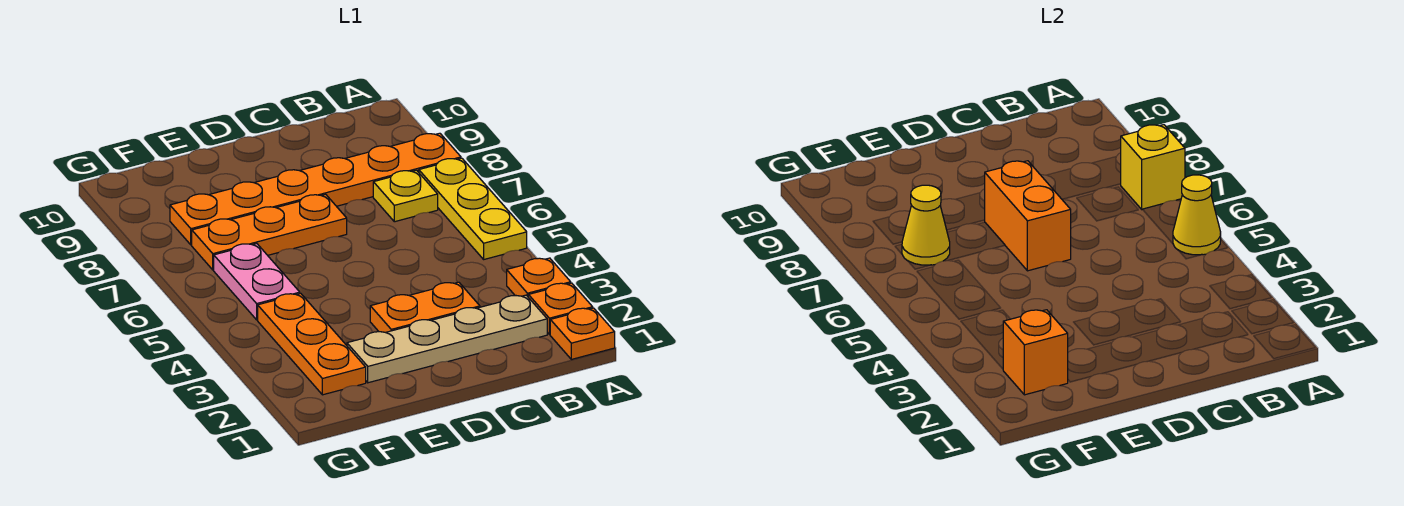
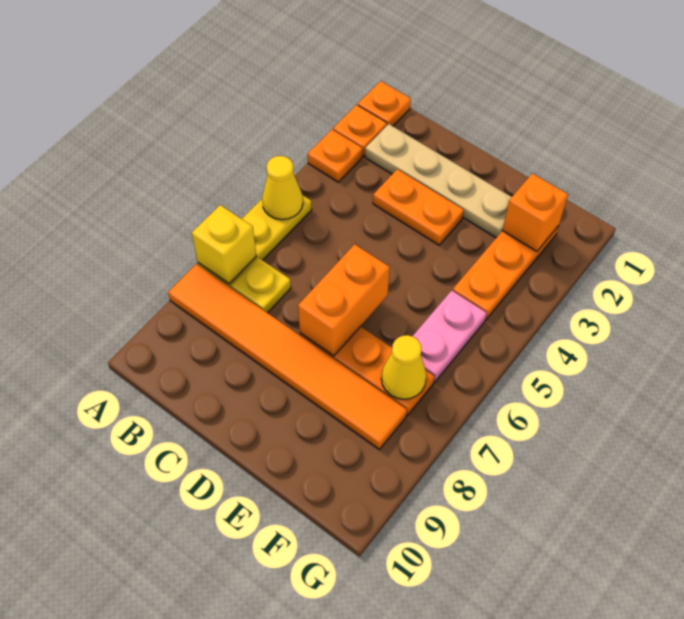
orange 1x6 plate [170,133,461,245] -> orange 1x6 tile [168,264,407,449]

